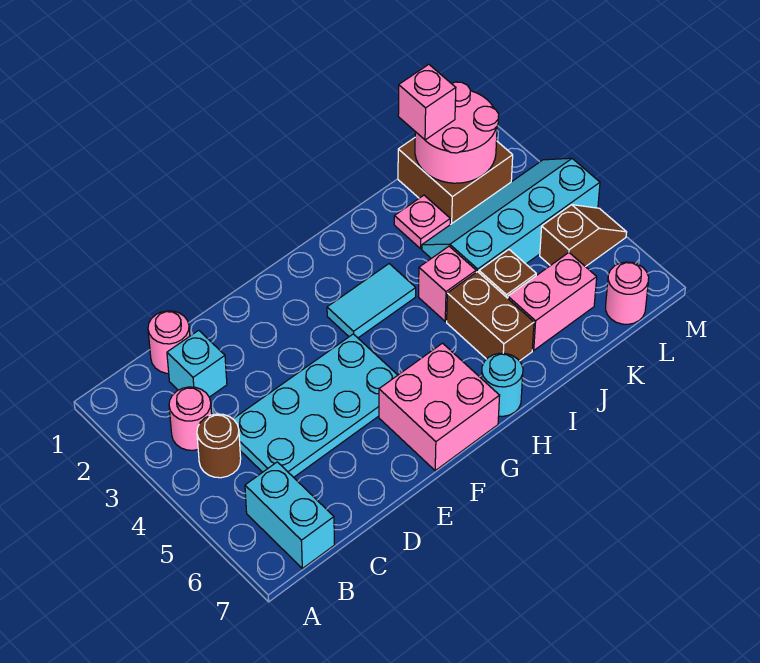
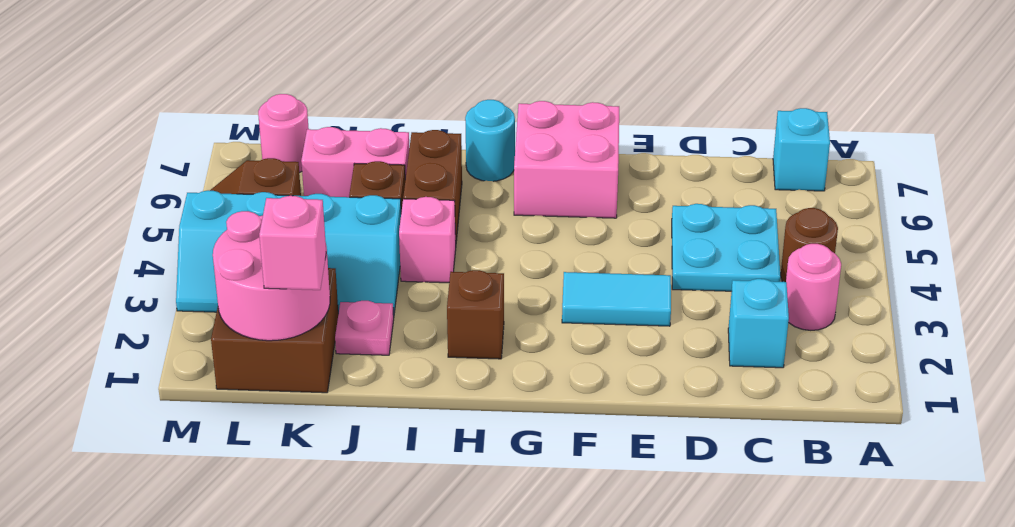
cyan 1x2 brick [245,462,335,569] -> cyan 1x1 brick [773,108,830,191]
pink 1x1 round brick [148,311,190,373] -> none
cyan 2x4 plate [234,334,397,477] -> cyan 2x2 plate [672,204,781,291]
cyan 1x2 tile [327,264,416,338] -> cyan 1x2 tile moved to [562,272,671,326]
none -> brown 1x1 brick [447,270,504,359]

